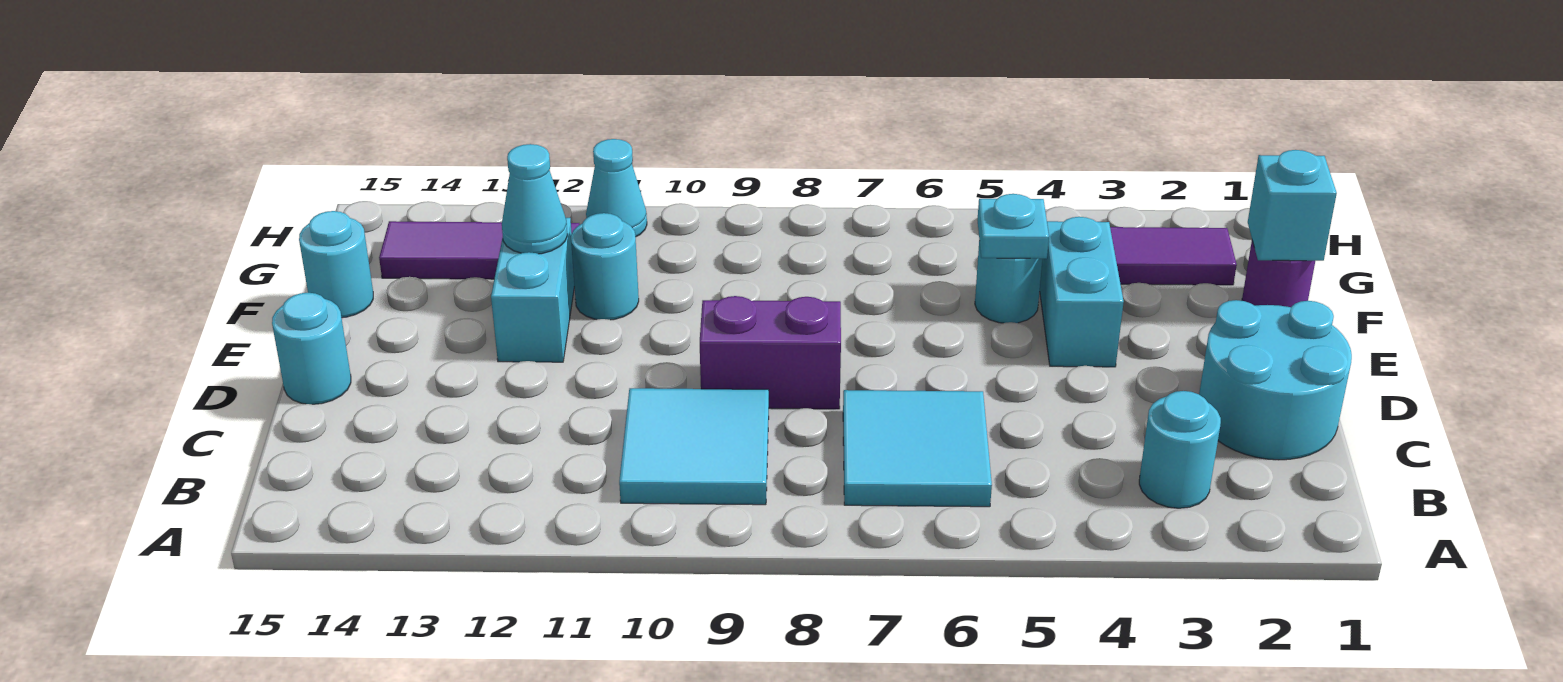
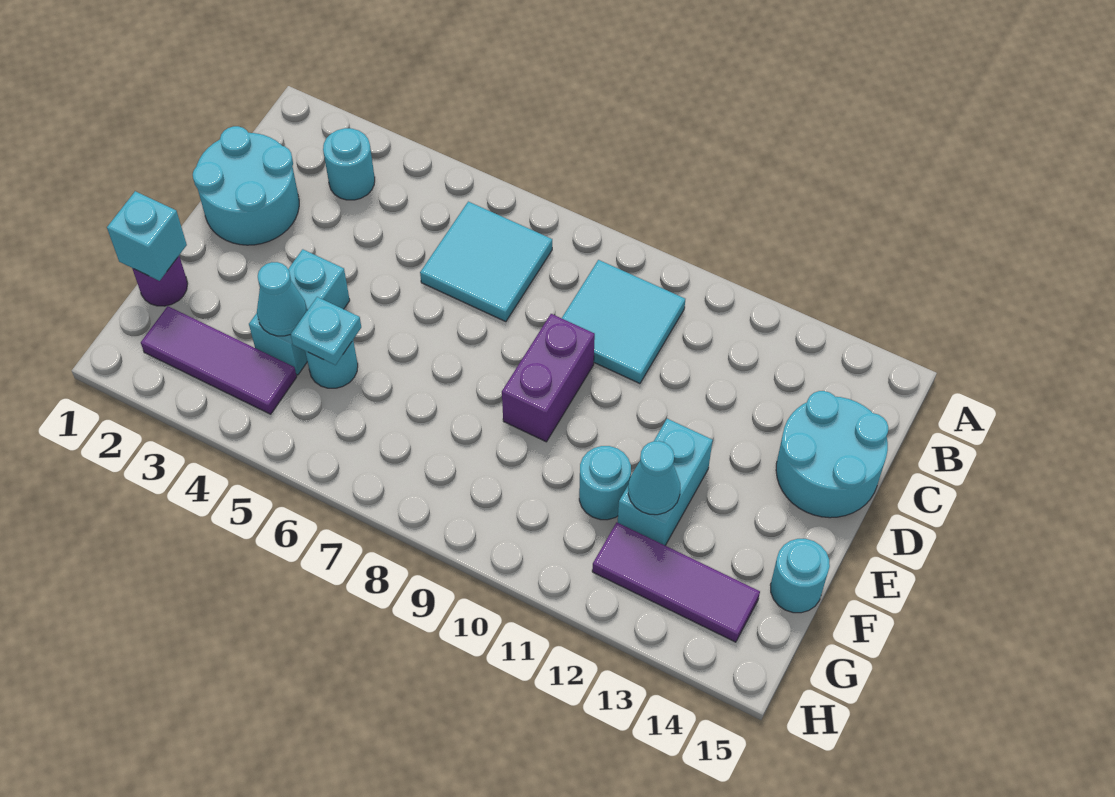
purple 1x2 brick [700,296,841,409] -> purple 1x2 brick turned to [502,314,595,442]
cyan 1x1 round brick [272,293,351,404] -> cyan 2x2 round brick [776,391,888,518]
cyan 1x1 cone [586,139,647,237] -> cyan 1x1 cone moved to [257,262,307,336]

